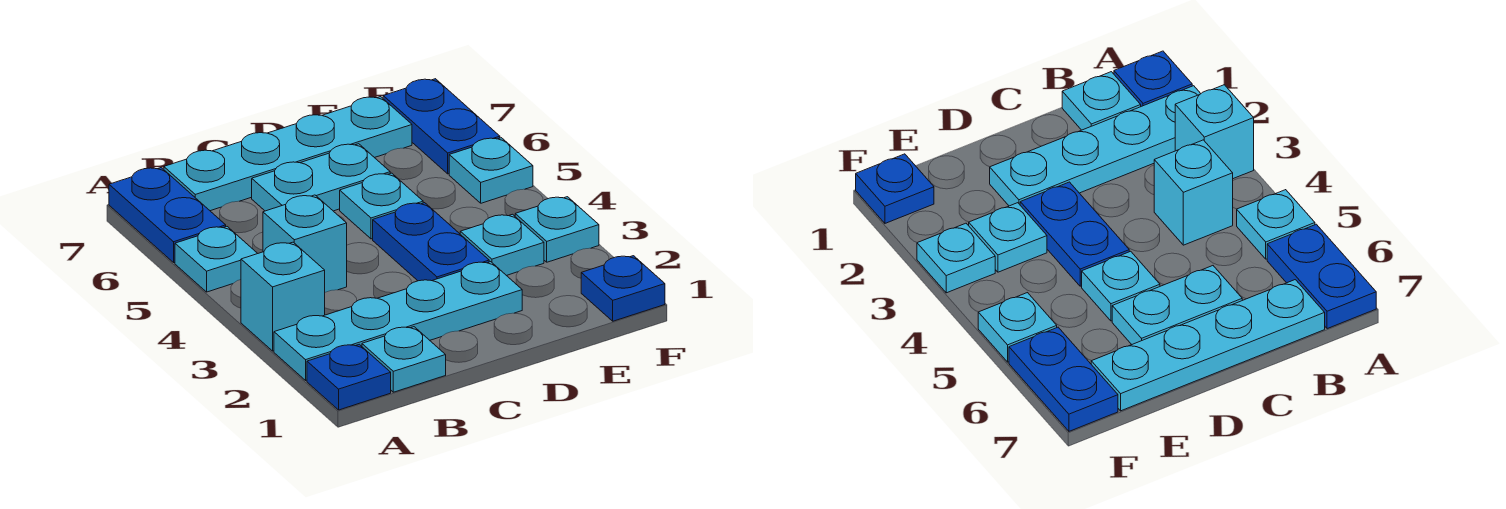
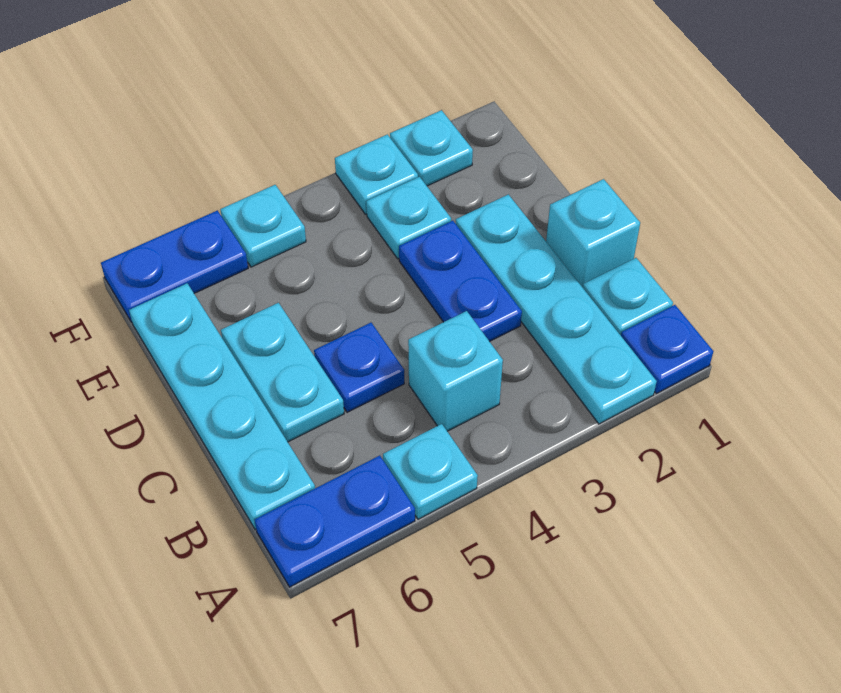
cyan 1x1 brick [241,242,325,351] -> cyan 1x1 brick moved to [546,179,640,287]
blue 1x2 plate [373,203,489,281] -> blue 1x2 plate turned to [399,221,522,341]
cyan 1x1 plate [340,173,423,239] -> cyan 1x1 plate moved to [390,110,473,186]
blue 1x1 plate [581,256,665,321] -> blue 1x1 plate moved to [314,323,404,412]

